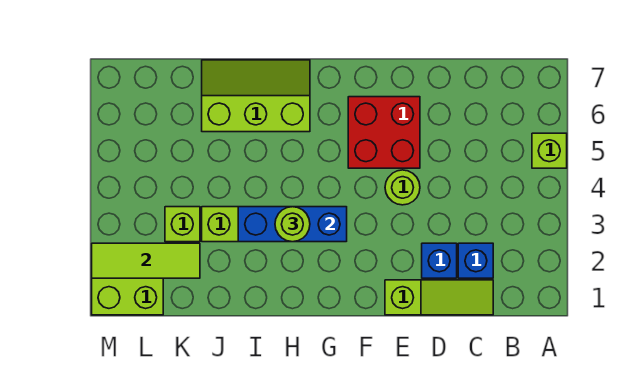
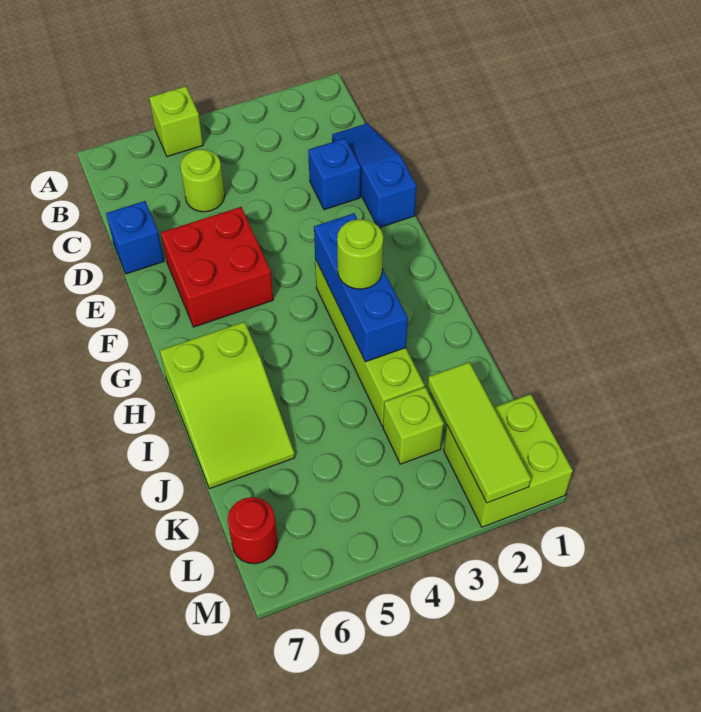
lime 1x3 slope [385,280,493,315] -> blue 1x3 slope [332,123,417,228]
blue 1x1 brick [458,243,493,278] -> blue 1x1 brick moved to [106,201,164,274]
lime 1x1 round brick [385,170,420,205] -> lime 1x1 round brick moved to [180,149,225,212]
lime 2x3 slope [202,60,310,132] -> lime 2x3 slope turned to [160,322,295,489]
none -> red 1x1 round brick [228,497,278,564]

